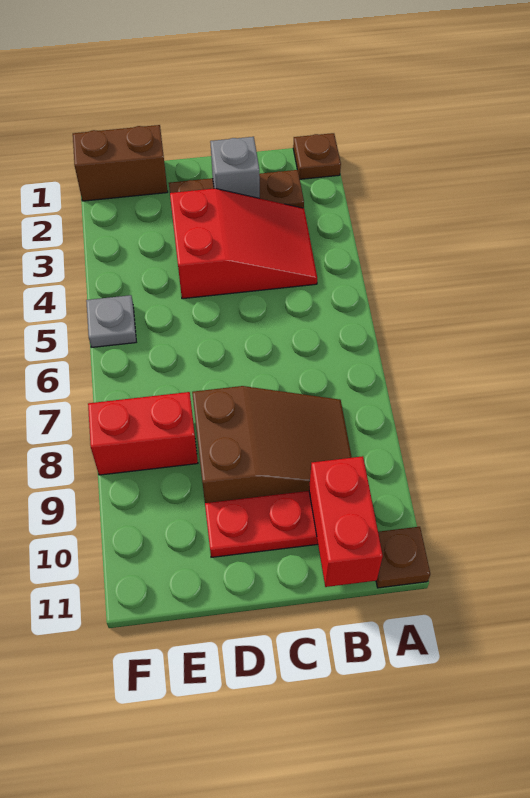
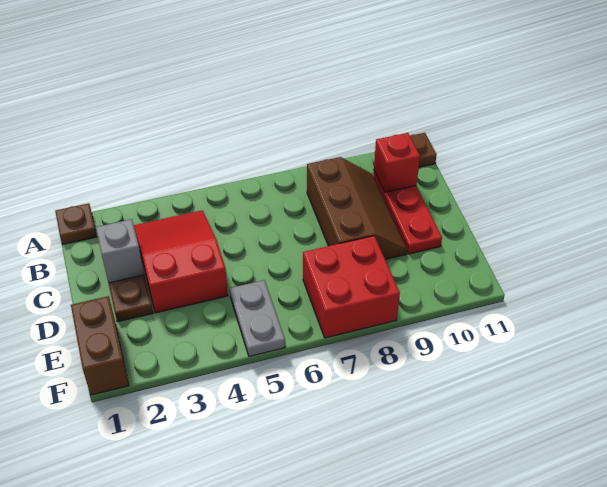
brown 2x3 slope [192,386,352,503] -> brown 2x3 slope turned to [307,157,407,259]
red 1x2 brick [309,456,383,587] -> red 1x1 brick [374,133,420,192]
red 1x2 brick [88,392,198,475] -> red 2x2 brick [303,236,400,338]
grey 1x1 plate [86,295,136,347] -> grey 1x2 plate [230,280,285,356]

